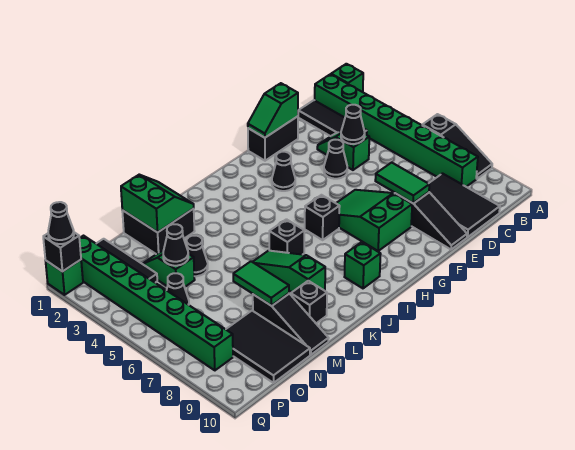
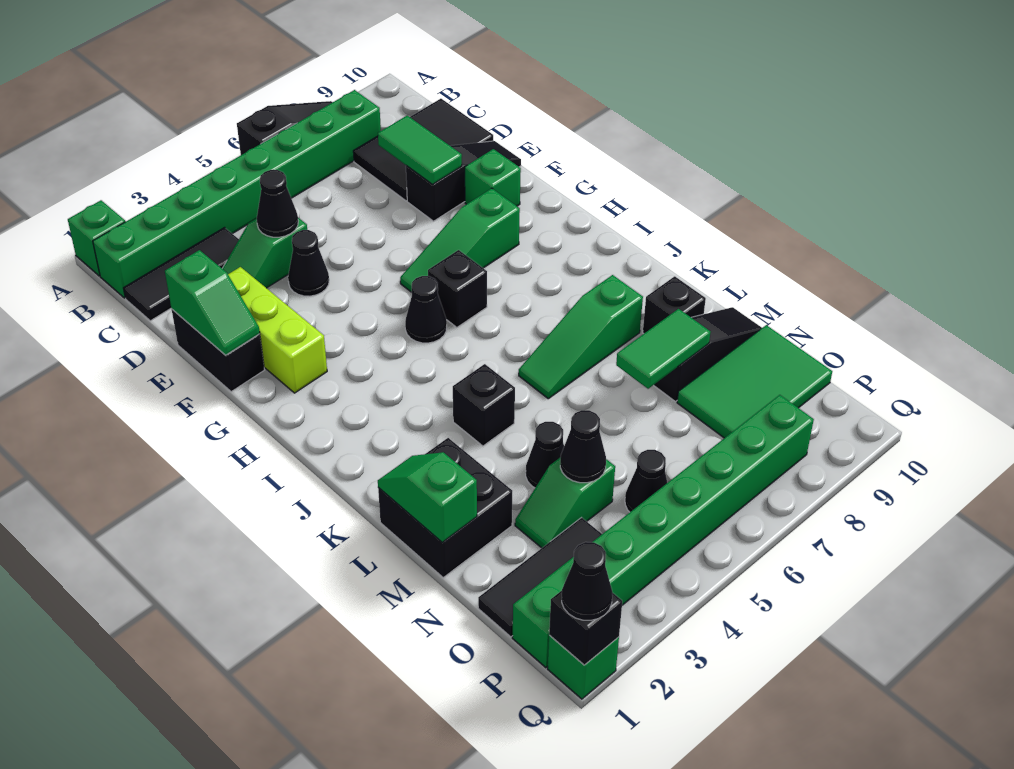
none -> lime 1x3 brick [228,267,327,393]
green 1x2 tile [375,163,429,203] -> green 1x2 tile turned to [378,116,462,185]
green 2x3 slope [336,190,412,251] -> green 1x3 slope [400,188,520,292]
black 1x1 cone [272,152,295,191] -> black 1x1 cone moved to [405,276,447,343]
green 1x1 brick [345,242,381,288] -> green 1x1 brick moved to [465,149,521,206]
black 1x1 brick [269,219,304,255] -> black 1x1 brick moved to [453,364,515,446]
green 2x2 slope [121,175,194,232] -> green 1x2 slope [378,452,477,542]
black 2x3 tile [226,311,310,383] -> green 2x3 tile [677,325,832,438]

